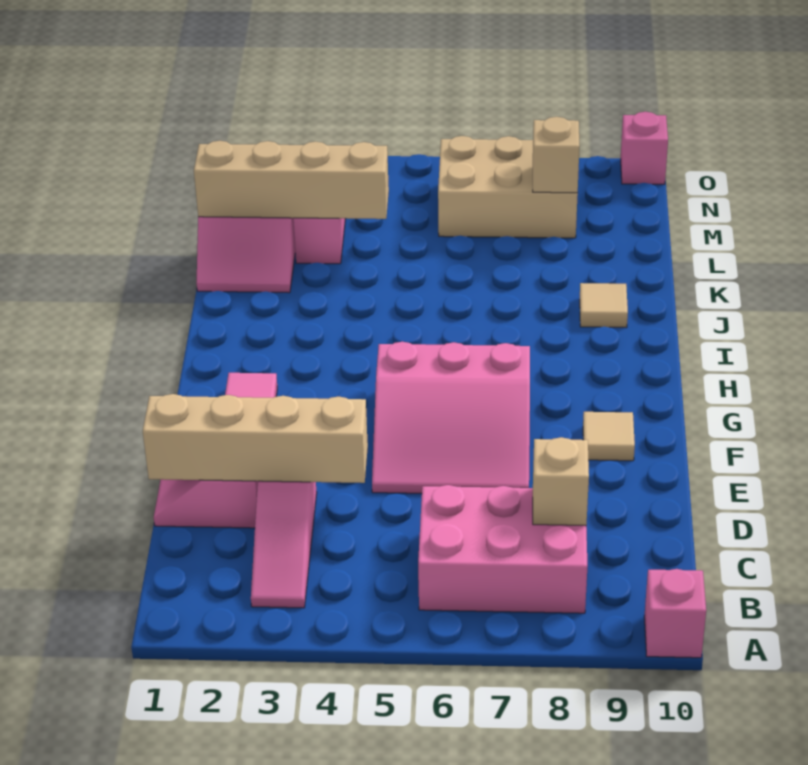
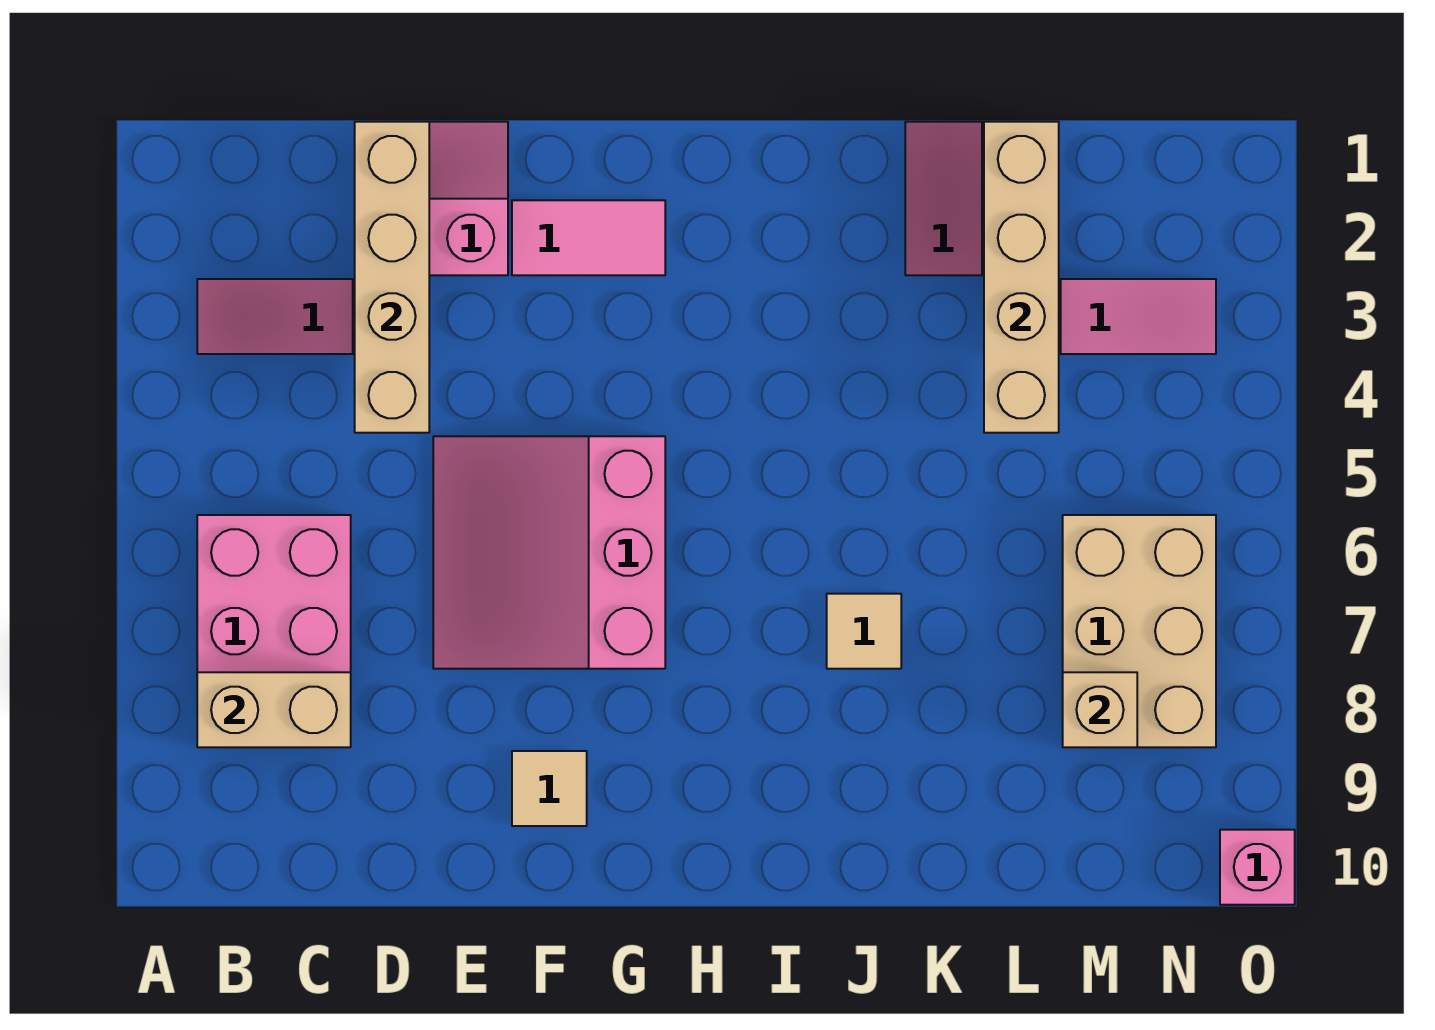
pink 1x1 brick [644,569,706,658] -> none
tan 1x1 brick [533,437,589,526] -> tan 1x2 brick [197,672,351,747]
tan 1x1 tile [580,283,628,328] -> tan 1x1 tile moved to [827,594,901,669]

